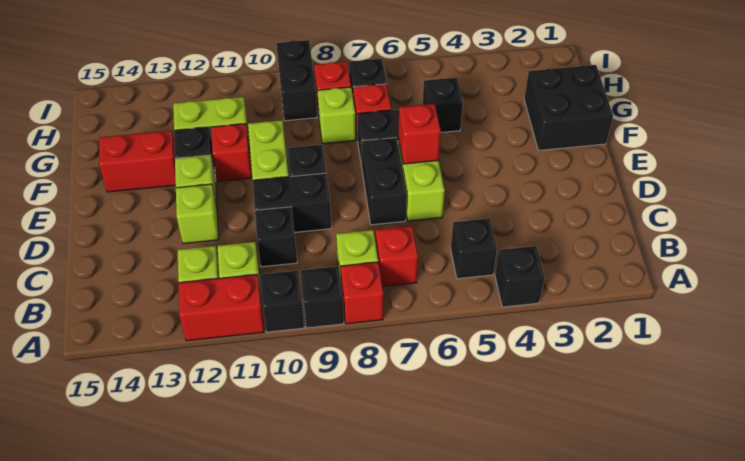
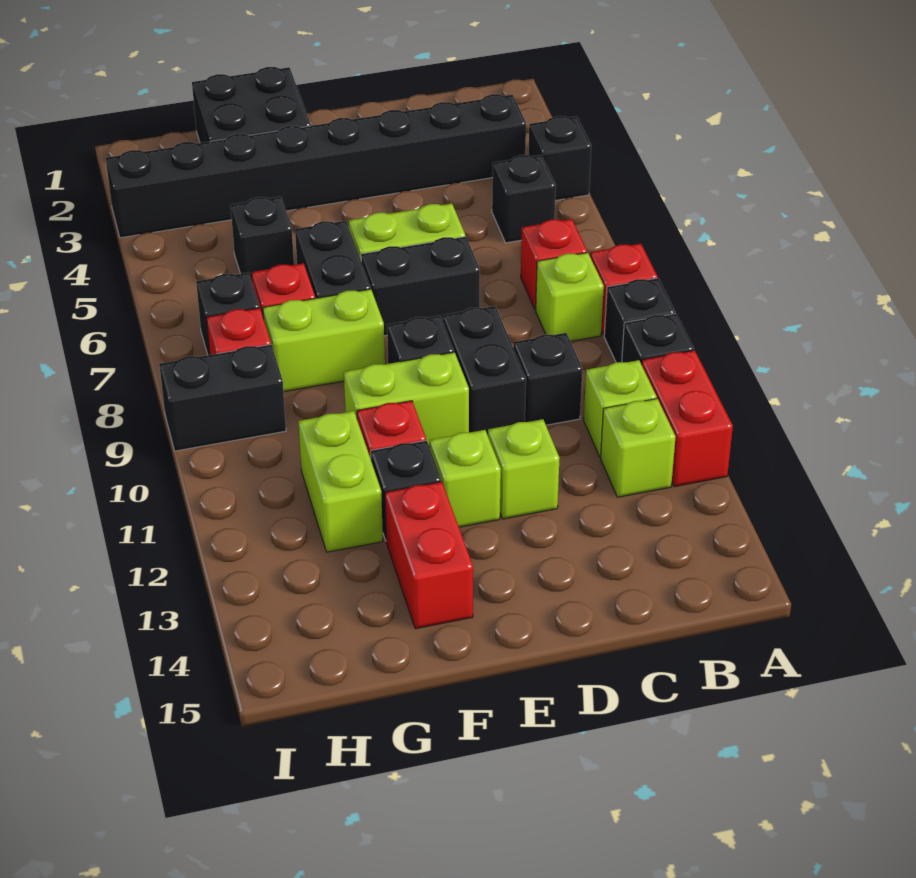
none -> black 1x8 brick [106,94,526,238]
red 1x1 brick [398,104,441,164] -> none
lime 1x1 brick [317,87,356,144] -> lime 1x2 brick [263,289,385,392]

